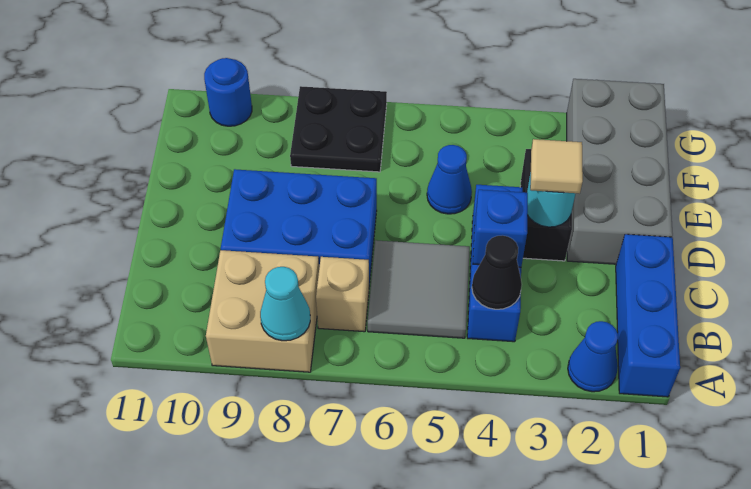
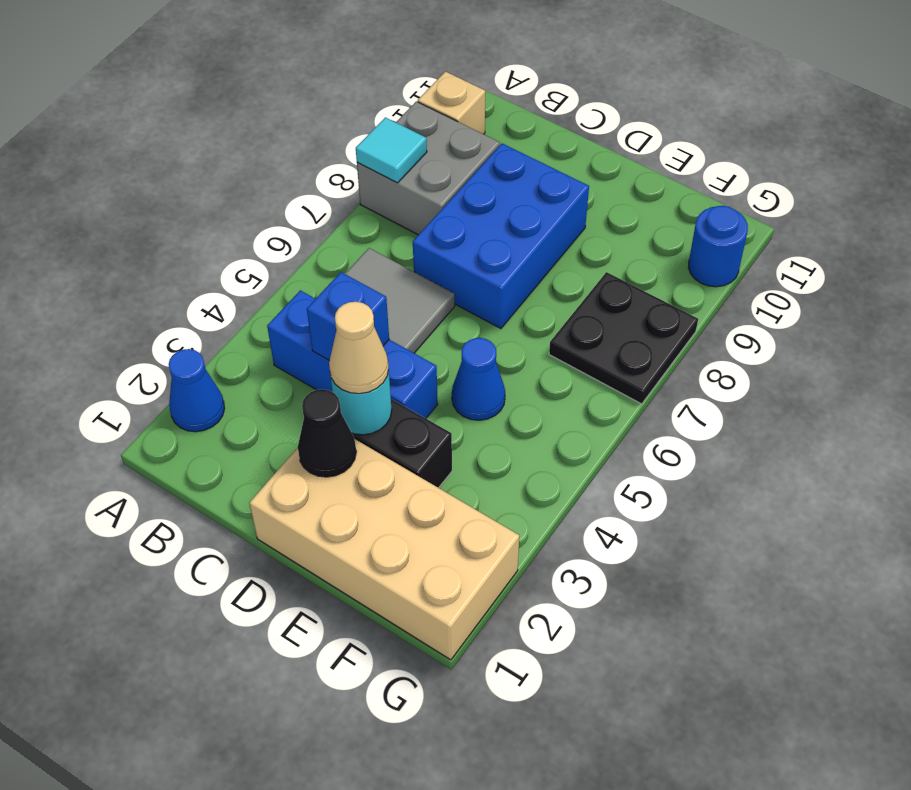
blue 1x3 brick [616,234,680,397] -> none
tan 2x2 brick [206,250,319,372] -> grey 2x2 brick [357,101,500,235]
cyan 1x1 cone [260,267,310,341] -> cyan 1x1 tile [356,117,427,183]
black 1x1 cone [472,235,522,309] -> black 1x1 cone moved to [298,389,356,477]
tan 1x1 brick [316,257,369,332] -> tan 1x1 brick moved to [418,72,485,134]
grey 2x4 brick [567,79,673,264] -> tan 2x4 brick [249,439,519,660]
tan 1x1 tile [530,139,583,194] -> tan 1x1 cone [329,302,389,394]

